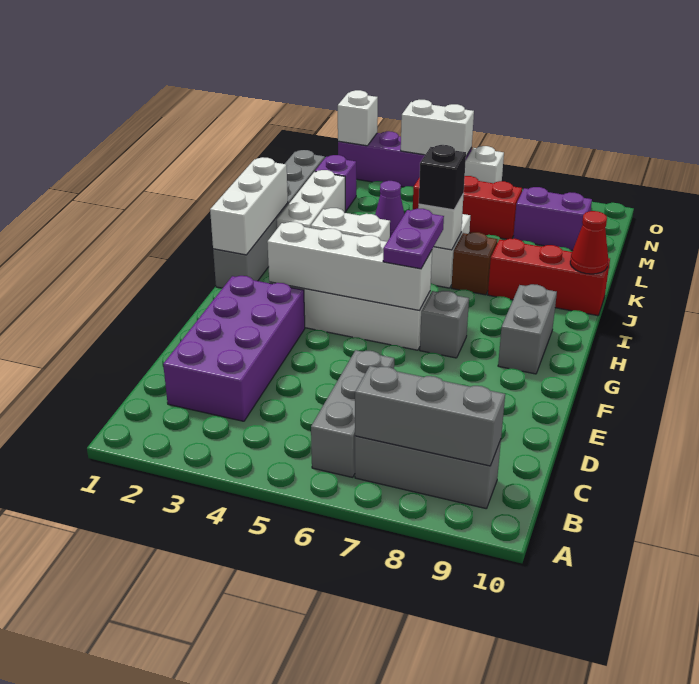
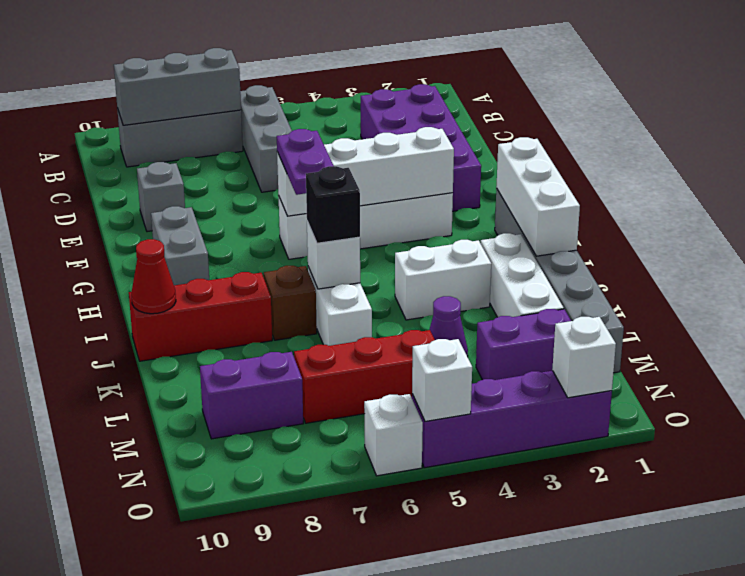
grey 1x1 brick [420,291,469,358] -> grey 1x1 brick moved to [137,162,185,232]
purple 1x1 brick [315,155,357,211] -> purple 1x2 brick [476,309,571,380]
white 1x2 brick [401,100,474,156] -> white 1x1 brick [412,339,472,421]

